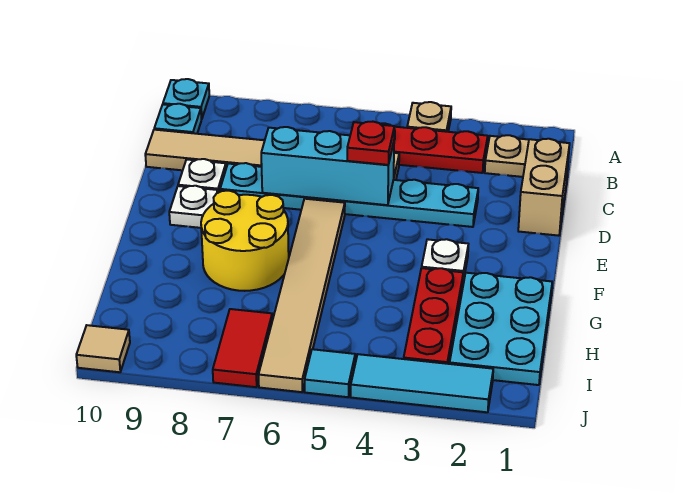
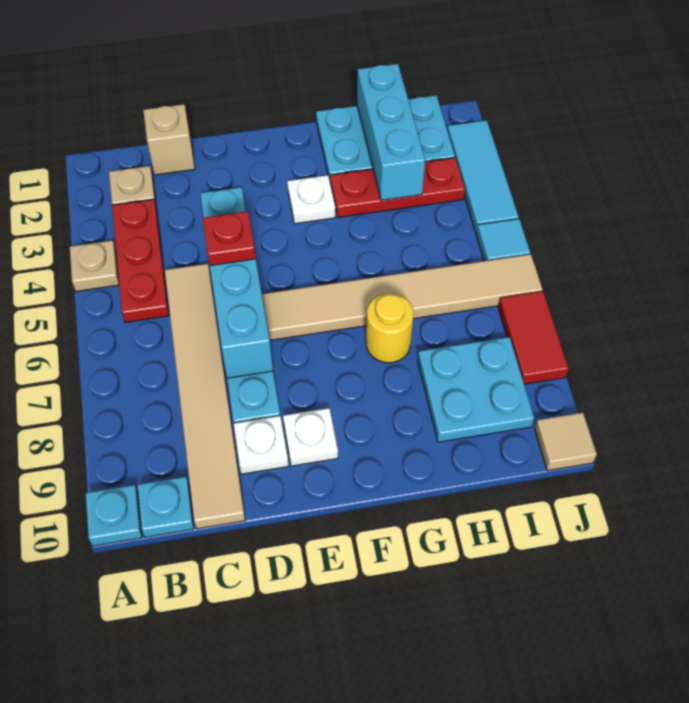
tan 1x2 brick [518,139,570,236] -> tan 1x1 brick [143,104,195,175]
yellow 2x2 round brick [201,191,289,291] -> yellow 1x1 round brick [366,294,413,363]
none -> cyan 1x3 brick [357,64,425,200]
none -> cyan 2x2 plate [418,337,534,442]
red 1x2 tile [213,309,272,387] -> red 1x2 tile turned to [498,291,568,384]

